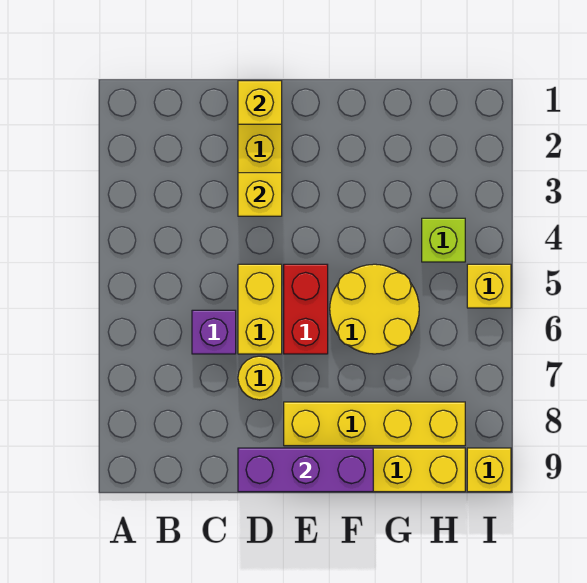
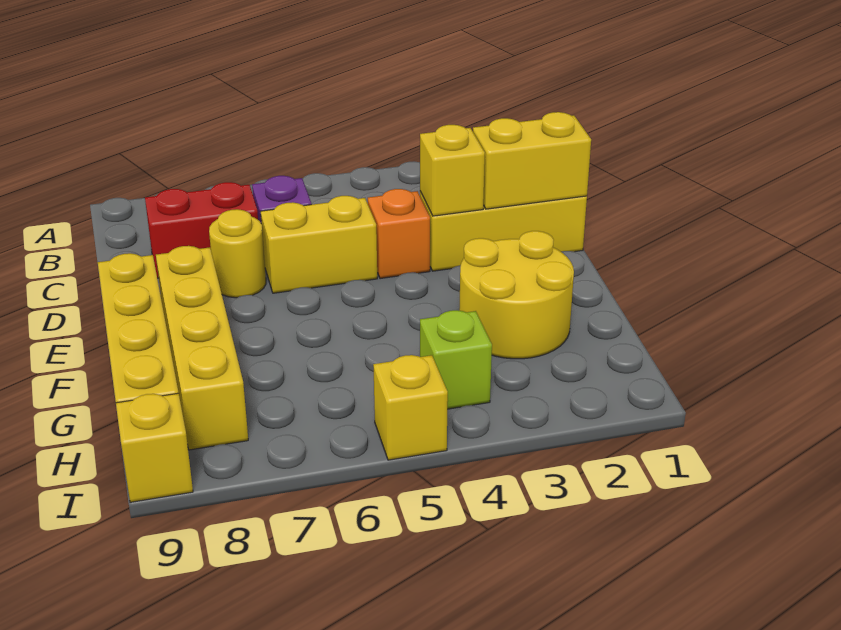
yellow 1x1 brick [238,81,282,124] -> yellow 1x2 brick [473,112,591,209]
none -> orange 1x1 brick [368,189,430,279]
purple 1x3 brick [238,448,373,492] -> none
red 1x2 brick [284,264,328,354] -> red 1x2 brick moved to [145,182,258,278]
yellow 2x2 round brick [330,264,419,354] -> yellow 2x2 round brick moved to [459,231,574,359]

